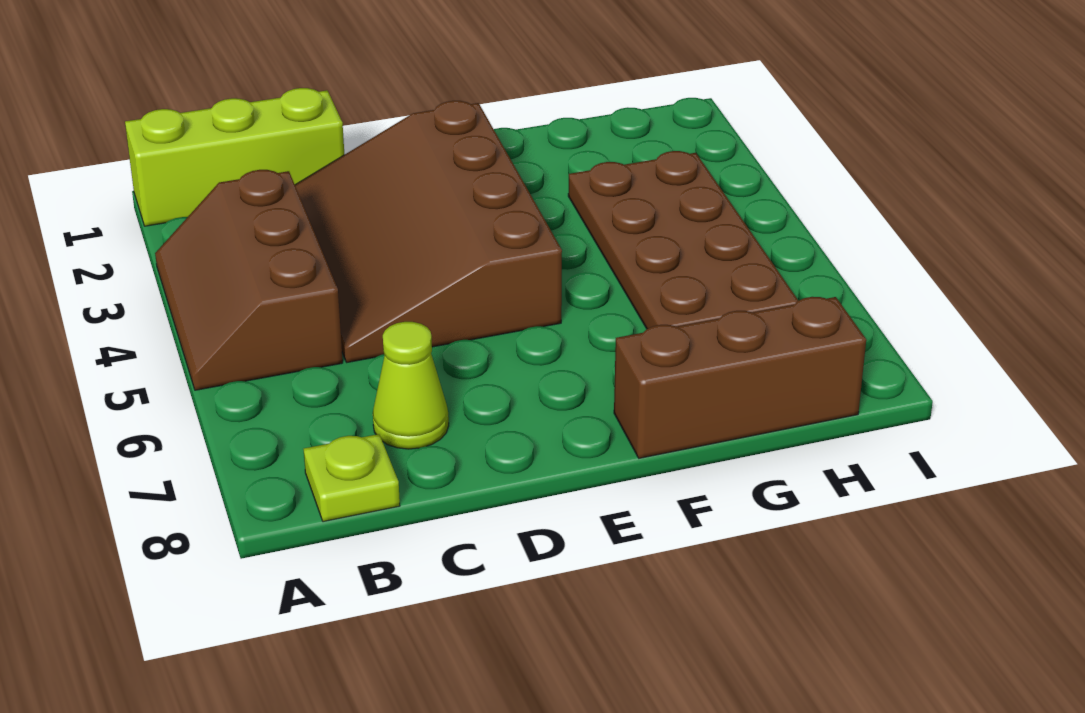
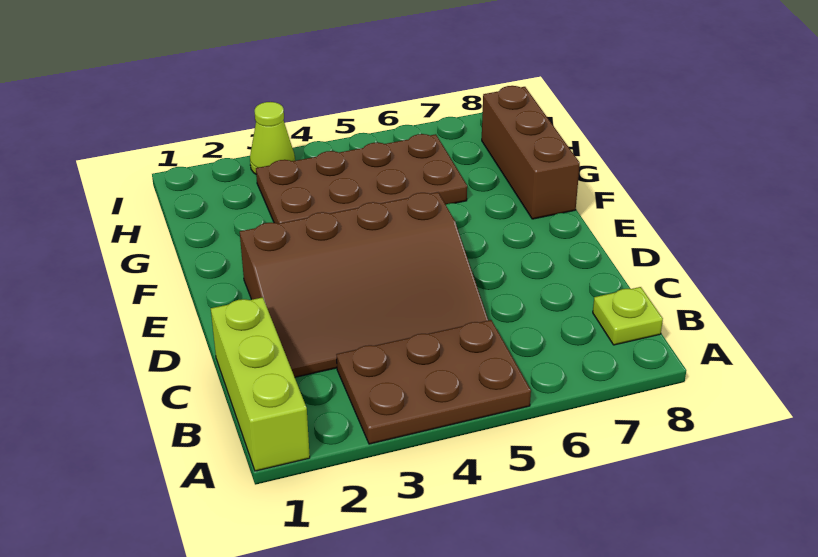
brown 2x3 slope [155,170,343,390] -> brown 2x3 plate [336,320,531,444]
lime 1x1 cone [373,322,449,449] -> lime 1x1 cone moved to [250,102,295,174]

